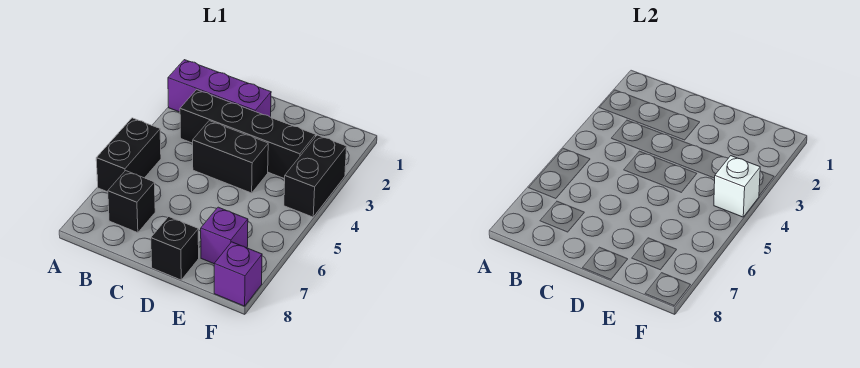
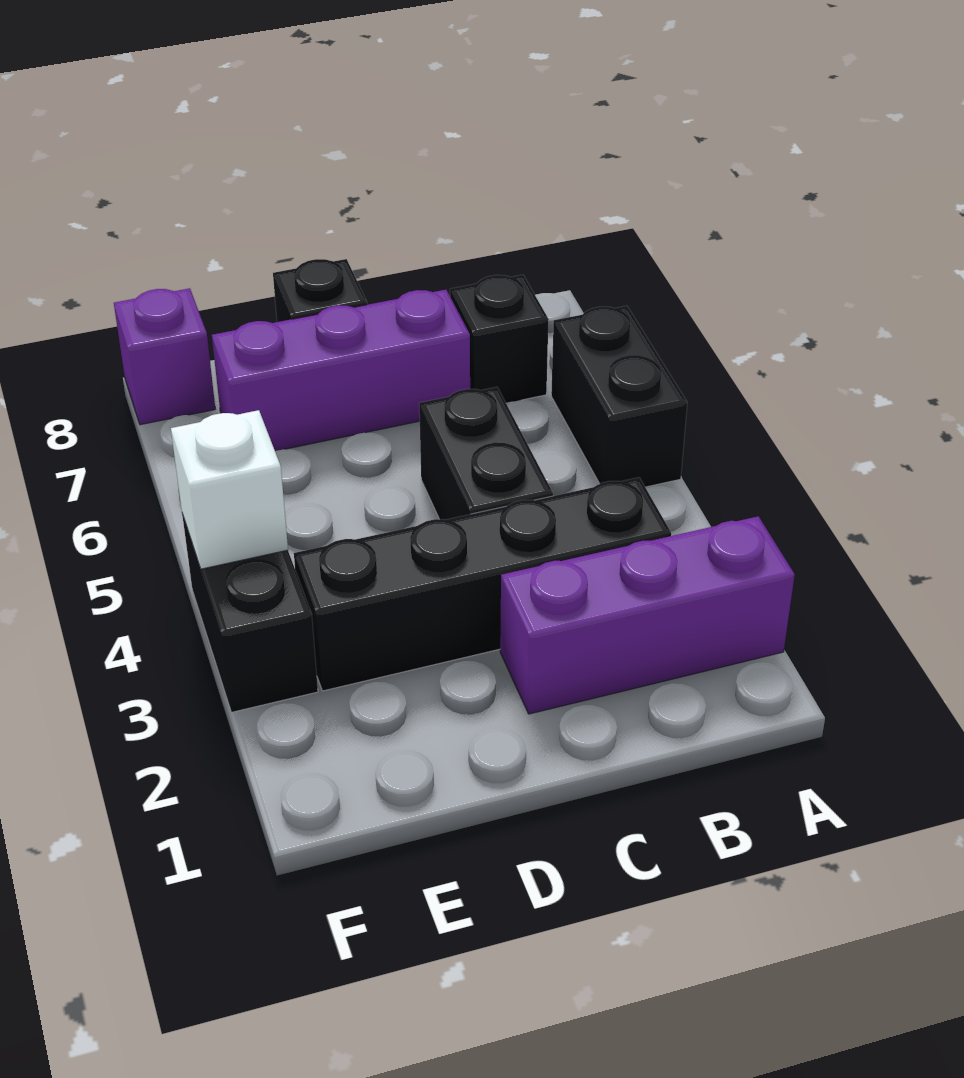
black 1x2 brick [193,121,268,193] -> black 1x2 brick turned to [419,387,553,520]
purple 1x1 brick [201,207,248,264] -> purple 1x3 brick [212,290,470,451]

